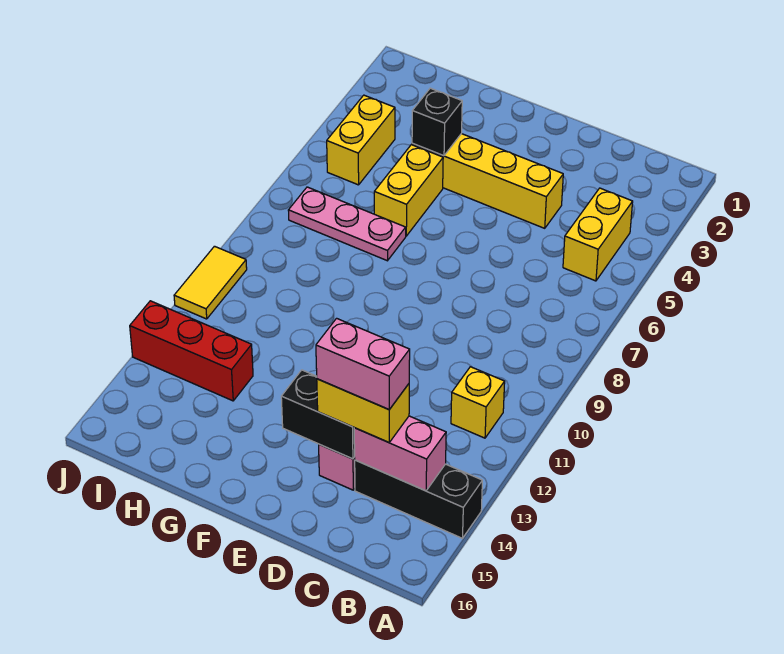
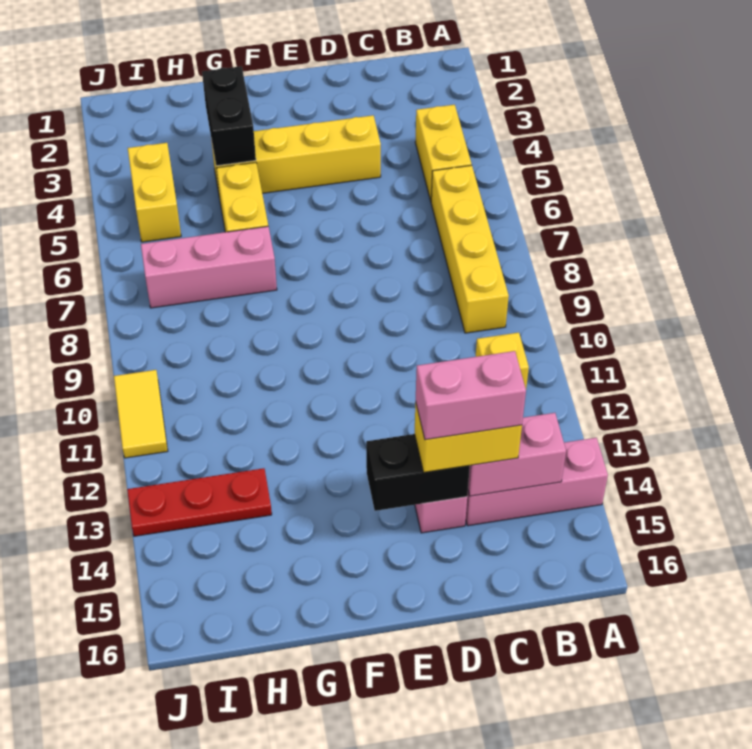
black 1x3 brick [355,460,482,538] -> pink 1x3 brick [466,438,608,526]
none -> yellow 1x4 brick [431,165,509,333]
black 1x1 brick [412,88,462,156] -> black 1x2 brick [202,66,256,166]
pink 1x3 plate [288,187,406,261] -> pink 1x3 brick [141,226,277,308]
red 1x3 brick [130,301,253,401] -> red 1x3 plate [127,468,272,536]

